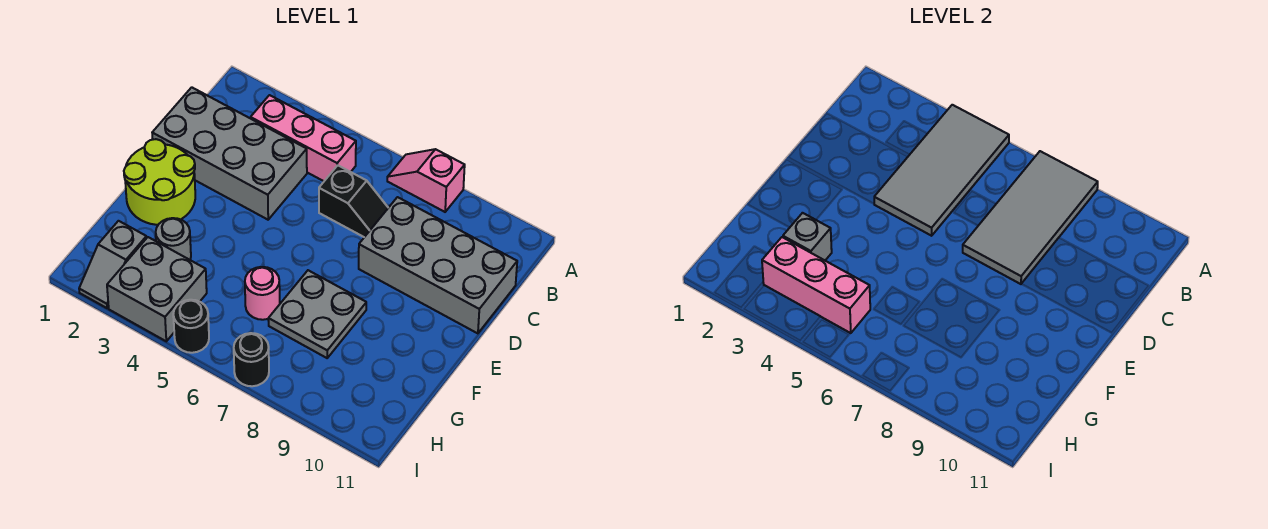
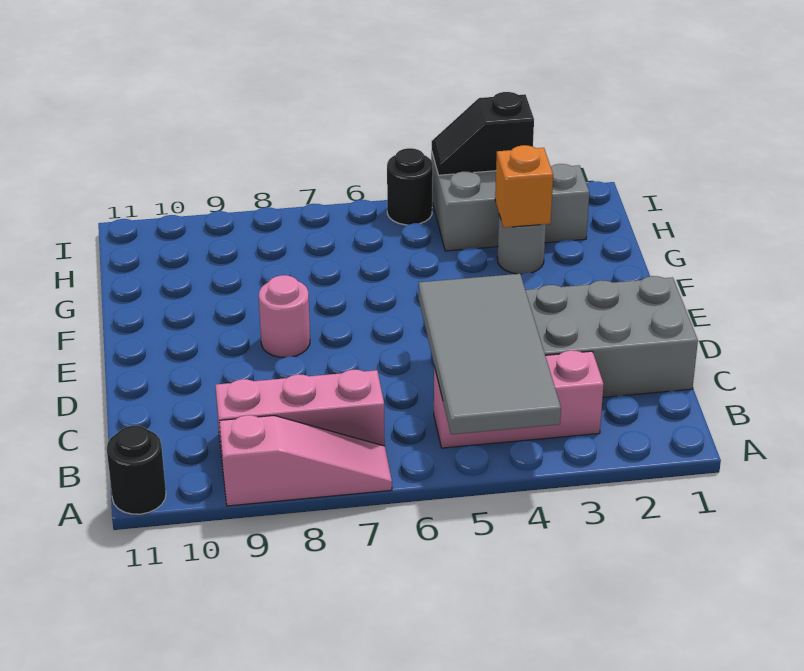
pink 1x2 slope [387,149,465,212] -> pink 1x3 slope [219,415,392,506]
grey 2x4 tile [963,151,1098,284] -> none
black 1x2 slope [319,165,388,237] -> black 1x2 slope moved to [432,92,534,175]
grey 2x4 brick [359,197,517,333] -> none
lime 2x2 round brick [124,139,195,225] -> none
grey 2x2 plate [268,270,366,358] -> none
grey 1x1 brick [783,213,832,260] -> orange 1x1 brick [495,145,553,228]
pink 1x1 round brick [245,267,280,320] -> pink 1x1 round brick moved to [259,275,310,357]
pink 1x3 brick [762,237,870,333] -> pink 1x3 brick moved to [215,370,385,466]
black 1x1 round brick [234,333,269,386] -> black 1x1 round brick moved to [107,426,166,514]

